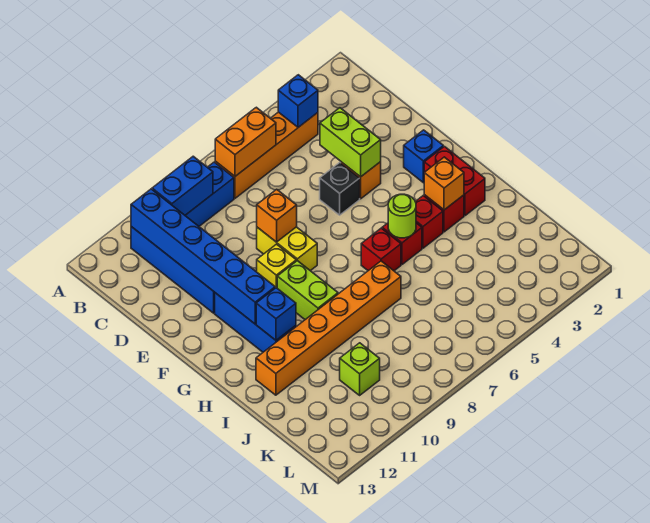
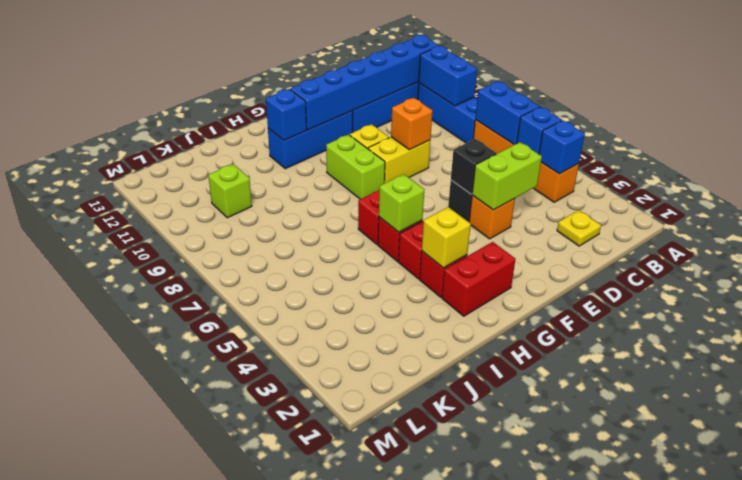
orange 1x2 brick [215,107,276,176] -> blue 1x2 brick [475,81,540,144]
none -> yellow 1x1 plate [557,210,601,246]
none -> black 1x1 brick [451,139,496,194]
blue 1x1 brick [404,130,443,183] -> blue 1x1 brick moved to [517,107,562,154]
lime 1x2 brick [277,261,338,320] -> lime 1x2 brick turned to [326,135,385,199]
orange 1x1 brick [424,157,464,210] -> yellow 1x1 brick [422,207,471,268]
lime 1x1 round brick [388,194,416,238] -> lime 1x1 brick [379,174,424,232]
orange 1x6 brick [256,261,401,395] -> none

